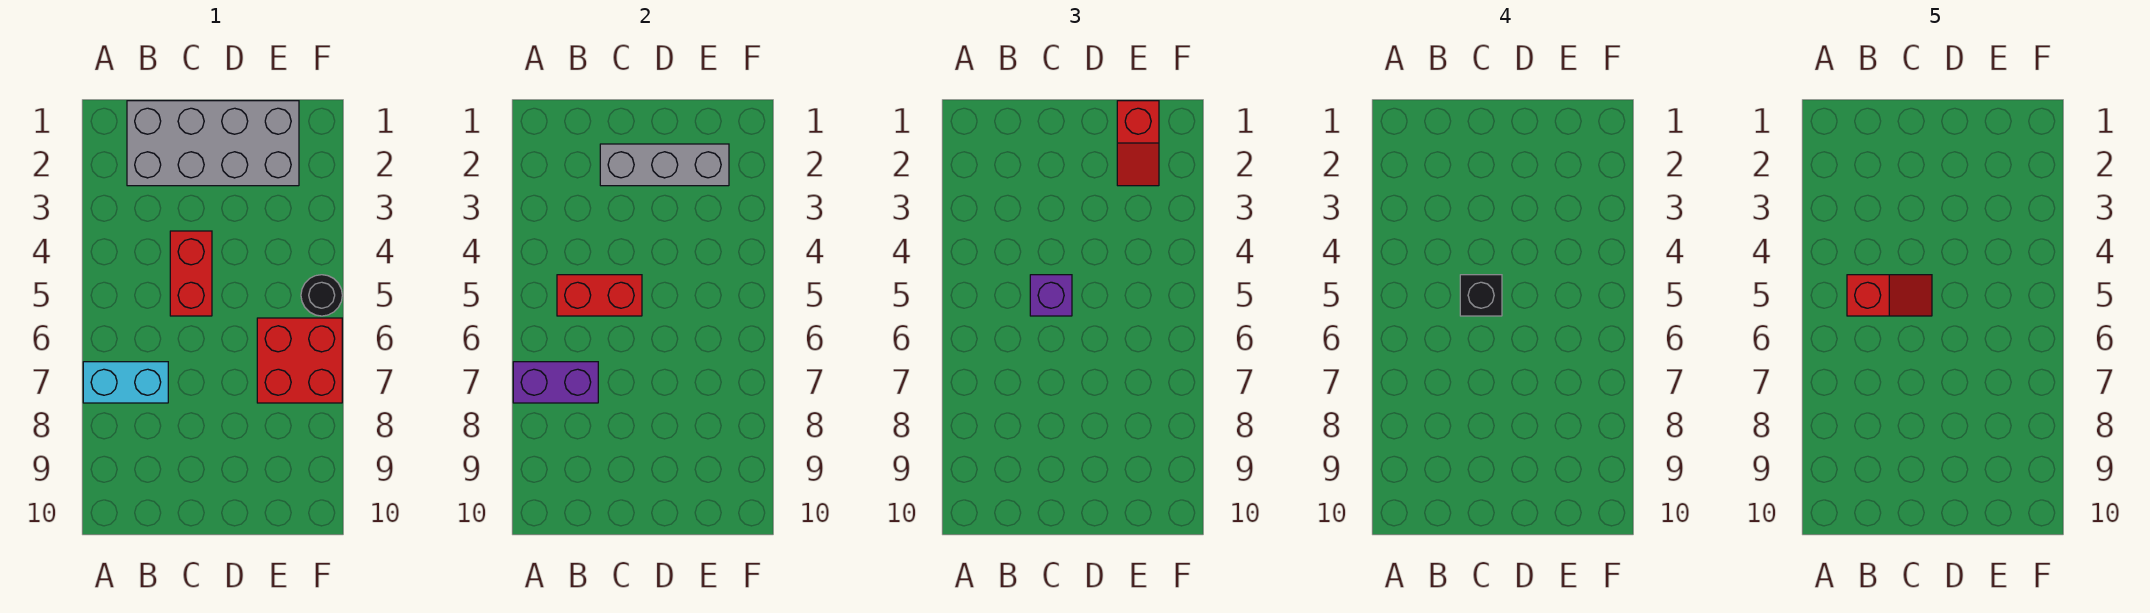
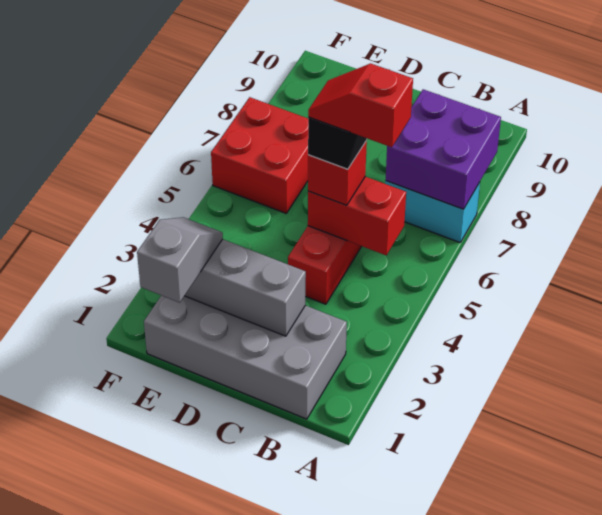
purple 1x2 brick [513,362,598,403] -> purple 2x2 brick [386,89,501,209]
purple 1x1 brick [1030,275,1072,316] -> red 1x1 brick [308,141,367,205]
red 1x2 slope [1117,101,1159,186] -> grey 1x2 slope [137,217,223,303]
black 1x1 round brick [301,275,342,316] -> none

